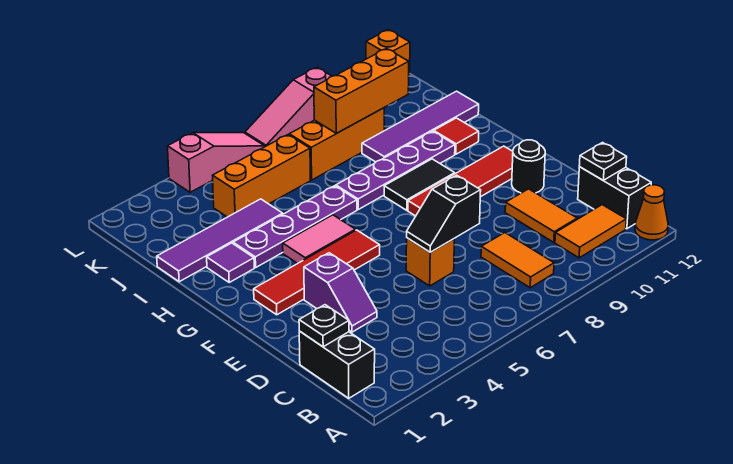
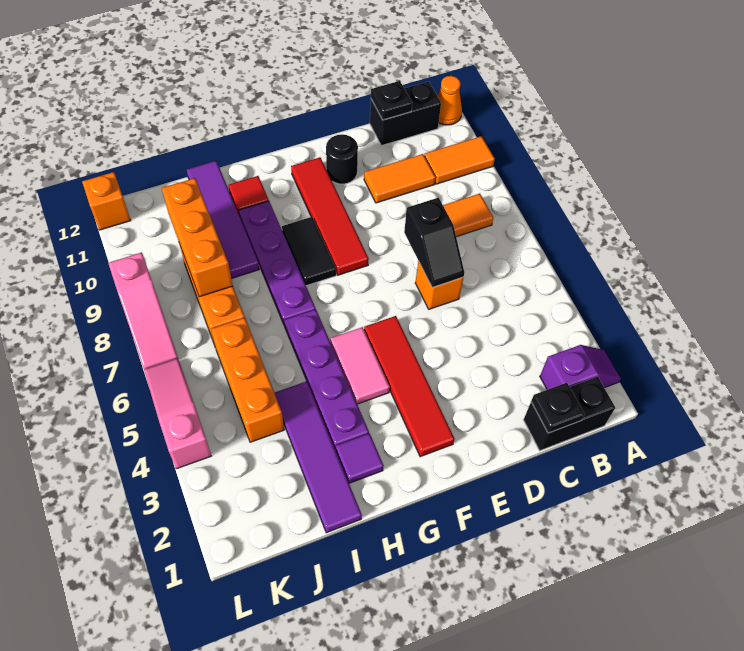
orange 1x2 tile [555,205,626,258] -> orange 1x2 tile turned to [424,136,495,184]
purple 1x2 slope [304,253,377,332] -> purple 1x2 slope moved to [540,345,621,390]

